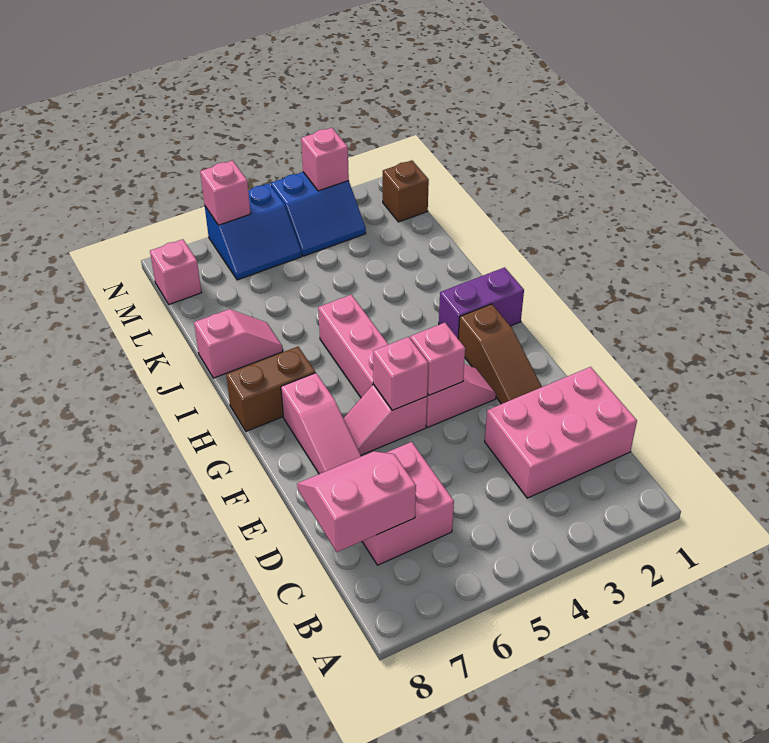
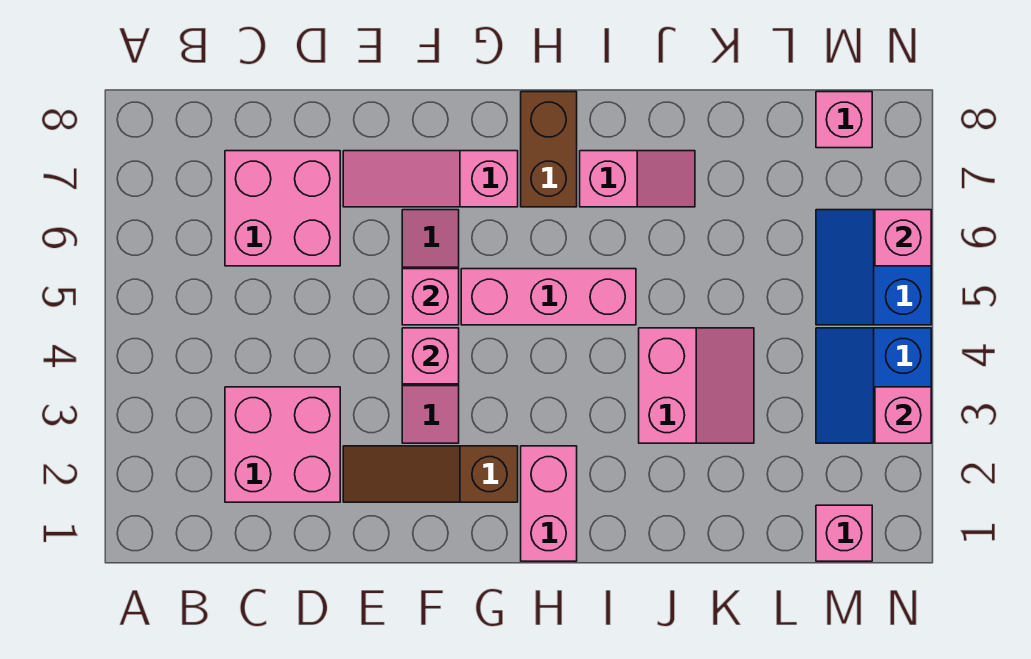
pink 2x3 brick [485,367,637,498] -> pink 2x2 brick [225,387,340,502]
pink 2x2 slope [297,451,416,552] -> pink 2x2 slope moved to [639,328,754,443]
purple 1x2 brick [439,267,524,338] -> pink 1x2 brick [521,446,577,561]
pink 1x2 slope [194,309,283,378] -> pink 1x2 slope turned to [580,151,695,207]
brown 1x1 brick [383,160,429,222] -> pink 1x1 brick [816,505,872,561]

